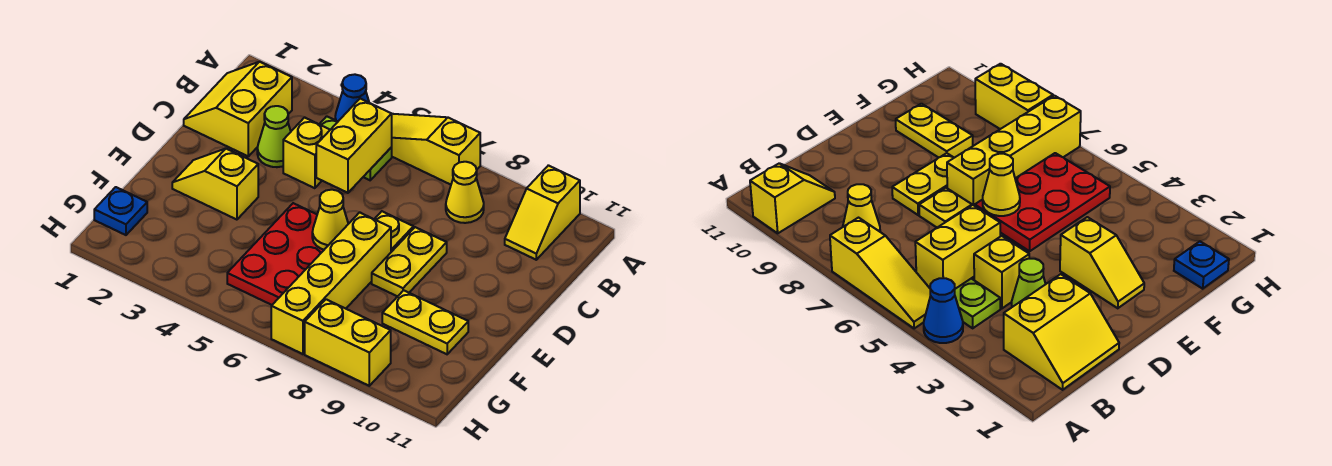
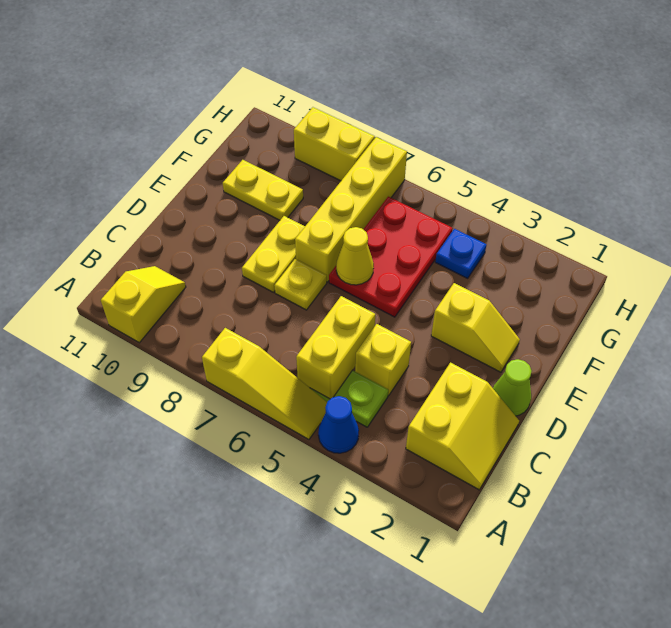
yellow 1x1 cone [446,162,484,223] -> none
lime 1x1 cone [257,106,291,167] -> lime 1x1 cone moved to [493,359,531,416]
blue 1x1 plate [94,187,147,235] -> blue 1x1 plate moved to [435,229,487,278]

